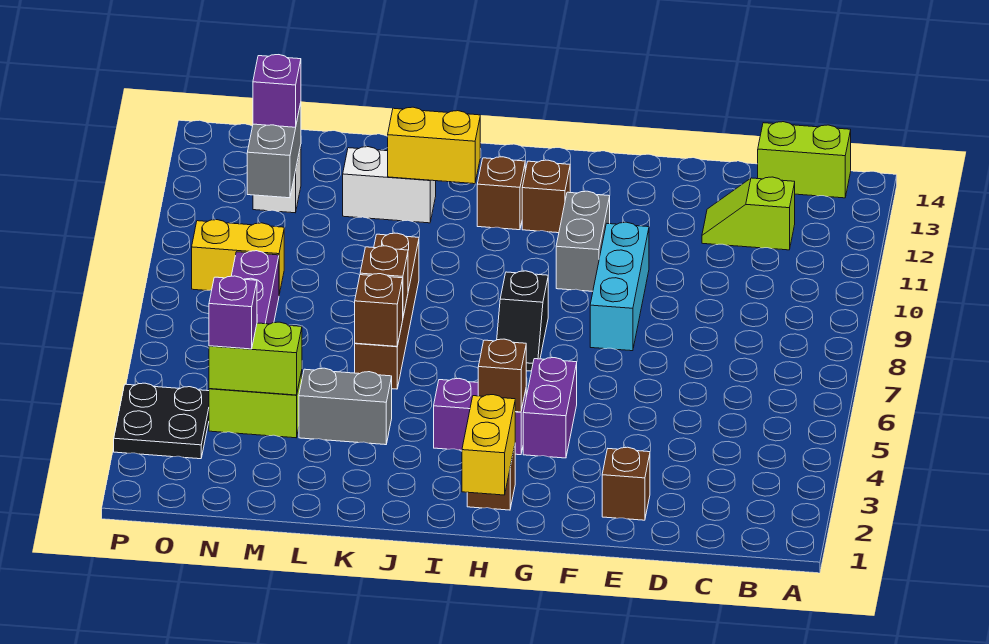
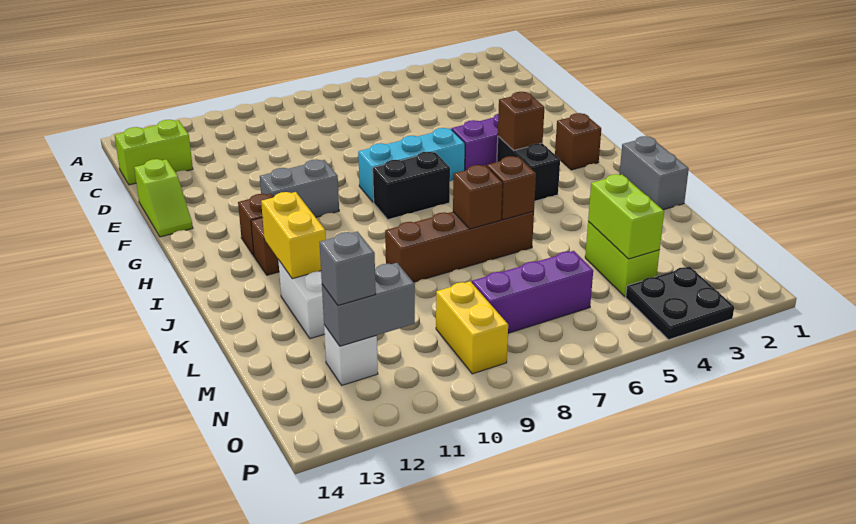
lime 1x2 brick [758,122,851,198] -> lime 1x2 brick turned to [115,120,193,185]
lime 1x2 slope [702,177,795,250] -> lime 1x2 slope moved to [134,159,193,237]
brown 1x1 brick [602,447,650,520] -> none
cyan 1x3 brick [590,222,649,351] -> cyan 1x3 brick moved to [358,128,465,202]
yellow 1x2 brick [462,395,515,495] -> none
purple 1x2 brick [434,379,526,455] -> black 1x2 brick [497,136,560,201]
black 1x2 slope [497,271,548,371] -> black 1x2 brick [373,152,450,220]
grey 1x2 brick [299,368,392,445] -> grey 1x2 brick moved to [619,136,689,210]
purple 1x1 brick [209,276,257,349] -> none
purple 1x1 brick [253,55,301,127] -> grey 1x1 brick [320,232,376,305]

